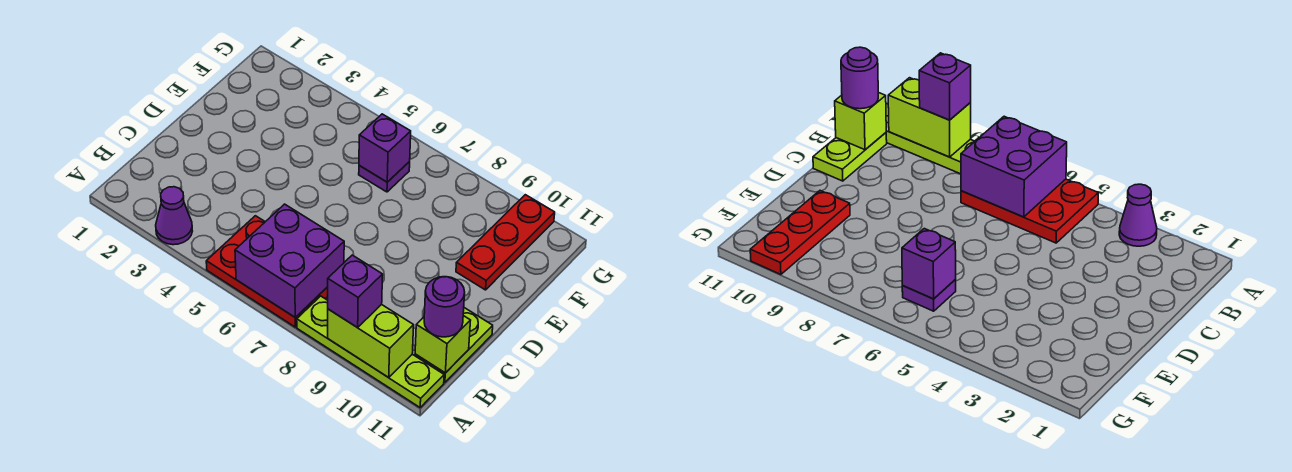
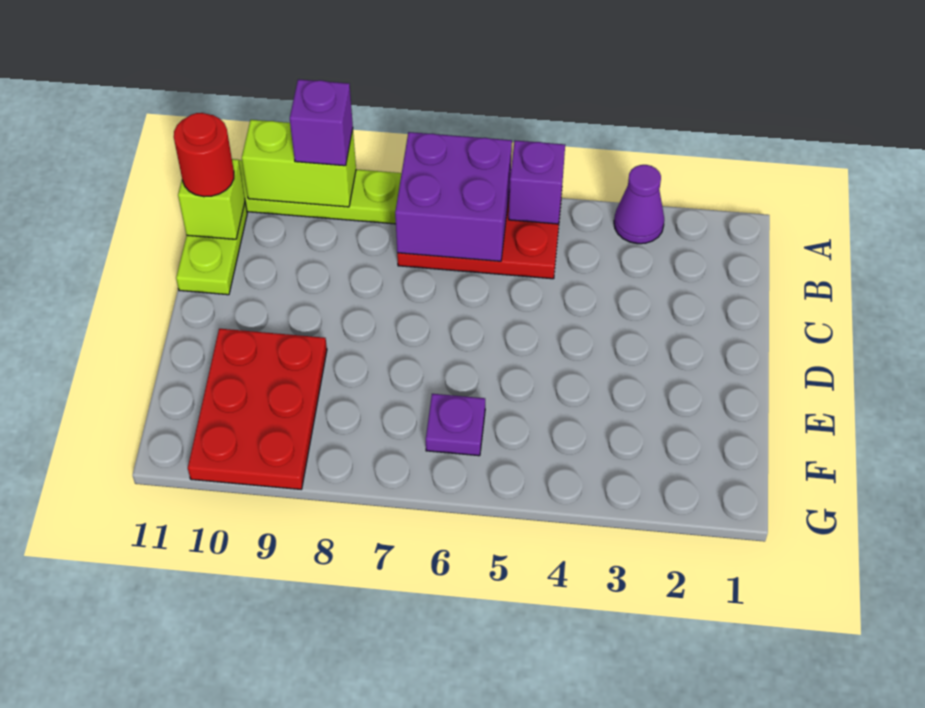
purple 1x1 round brick [424,277,465,337] -> red 1x1 round brick [174,113,234,197]
red 1x3 plate [456,195,555,290] -> red 2x3 plate [188,329,327,489]
purple 1x1 brick [359,114,411,182] -> purple 1x1 brick moved to [509,140,565,224]

